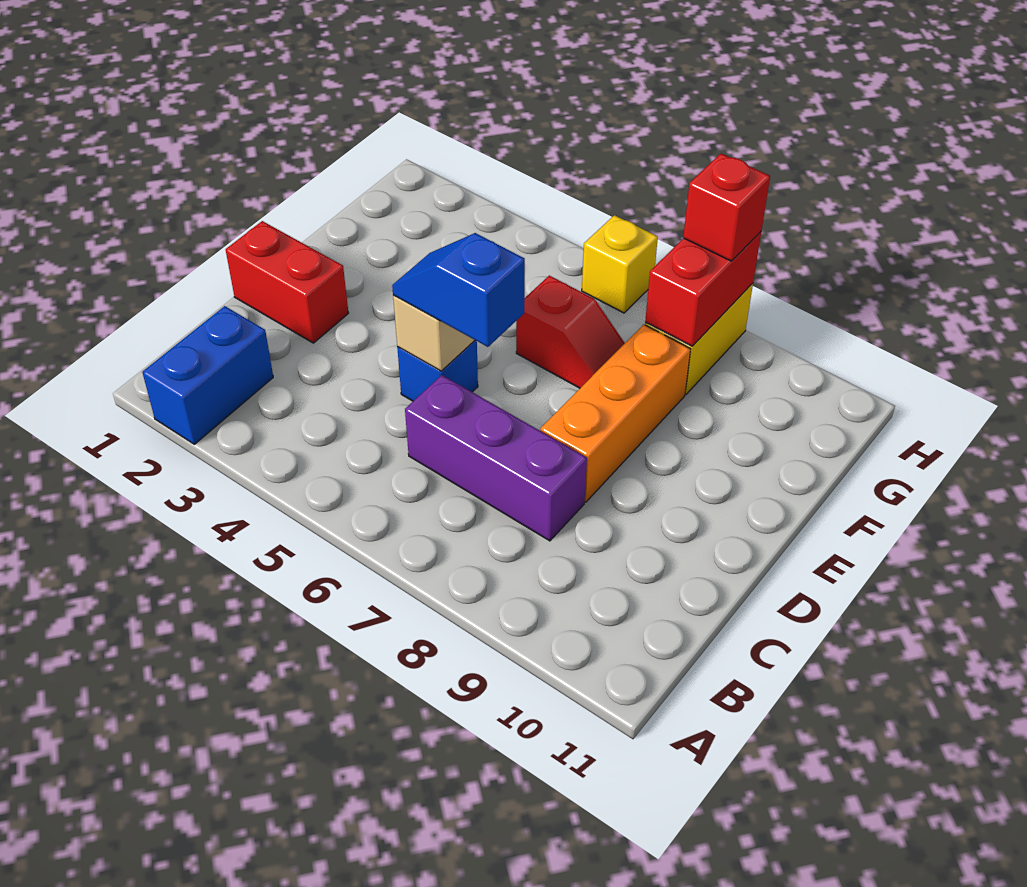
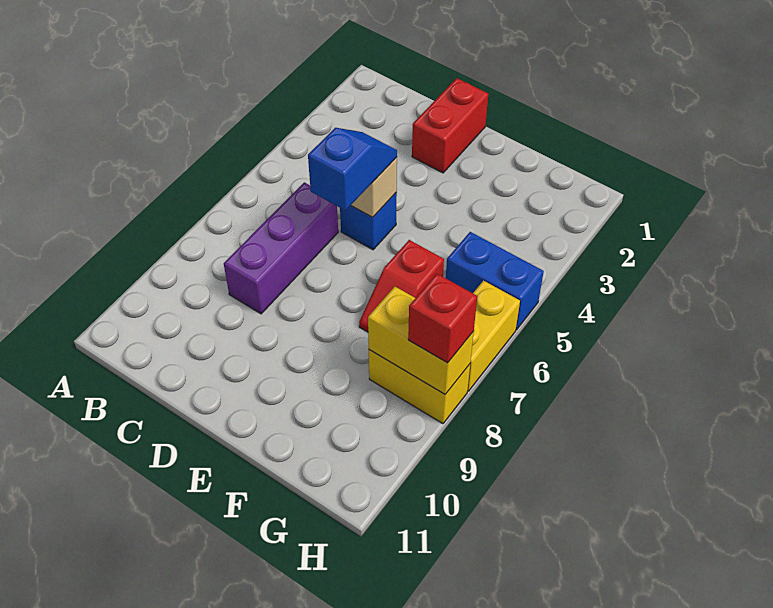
blue 1x2 brick [142,306,273,444] -> blue 1x2 brick moved to [446,232,544,330]
orange 1x3 brick [540,324,691,502] -> none
red 1x2 brick [645,232,761,346] -> yellow 1x2 brick [368,287,474,394]
yellow 1x1 brick [582,215,658,313] -> yellow 1x2 brick [468,281,520,391]

